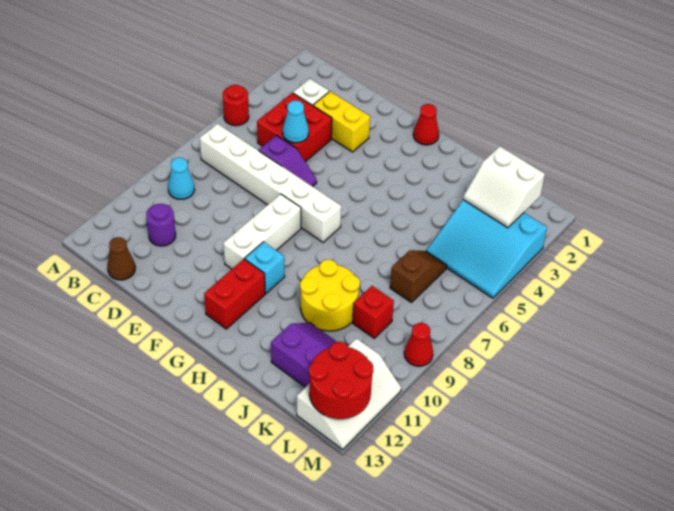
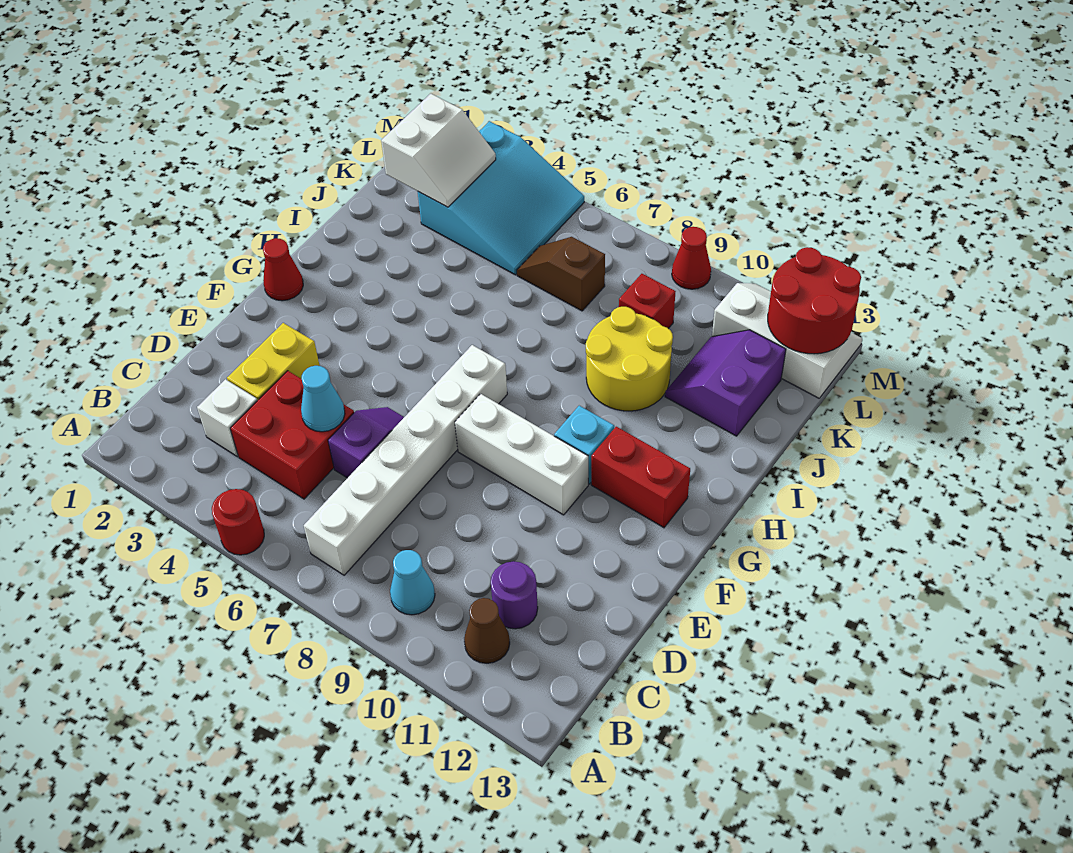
brown 1x1 cone [107,237,135,280] -> brown 1x1 cone moved to [464,598,510,663]

